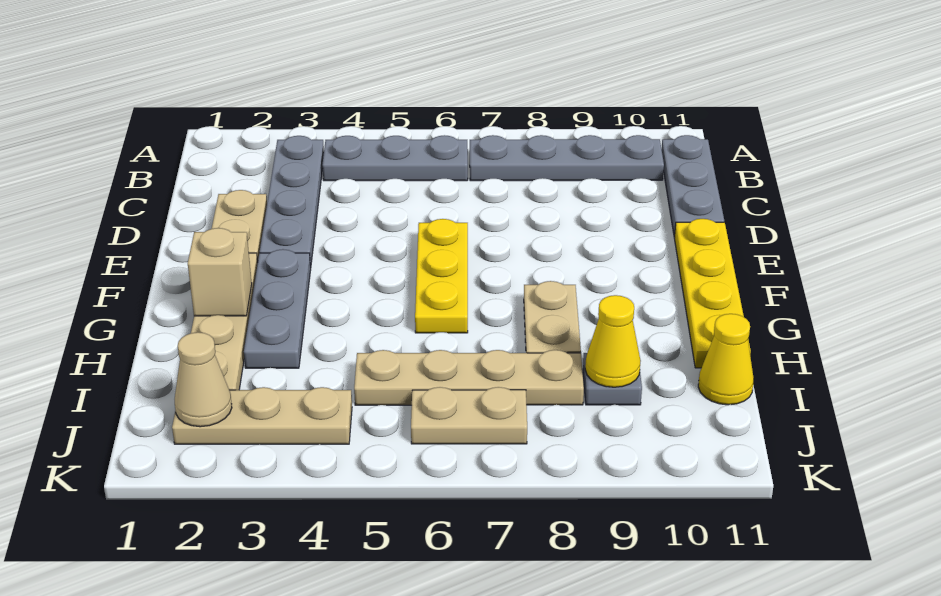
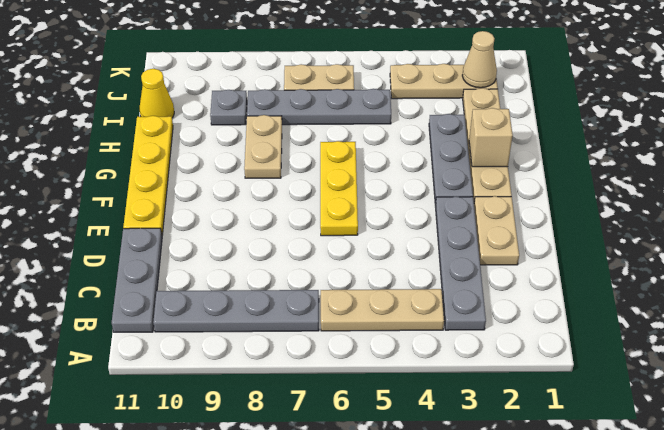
grey 1x3 plate [323,135,468,181] -> tan 1x3 plate [321,289,444,331]
tan 1x4 plate [354,350,584,405] -> grey 1x4 plate [247,89,391,125]
yellow 1x1 cone [585,295,641,387] -> none

